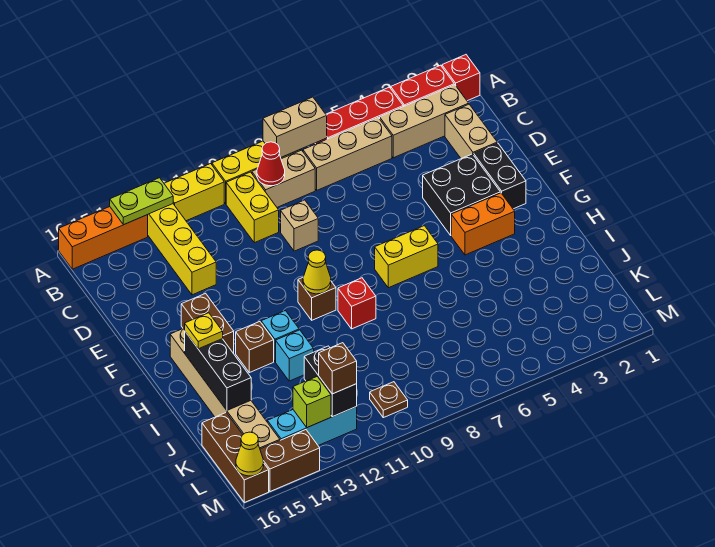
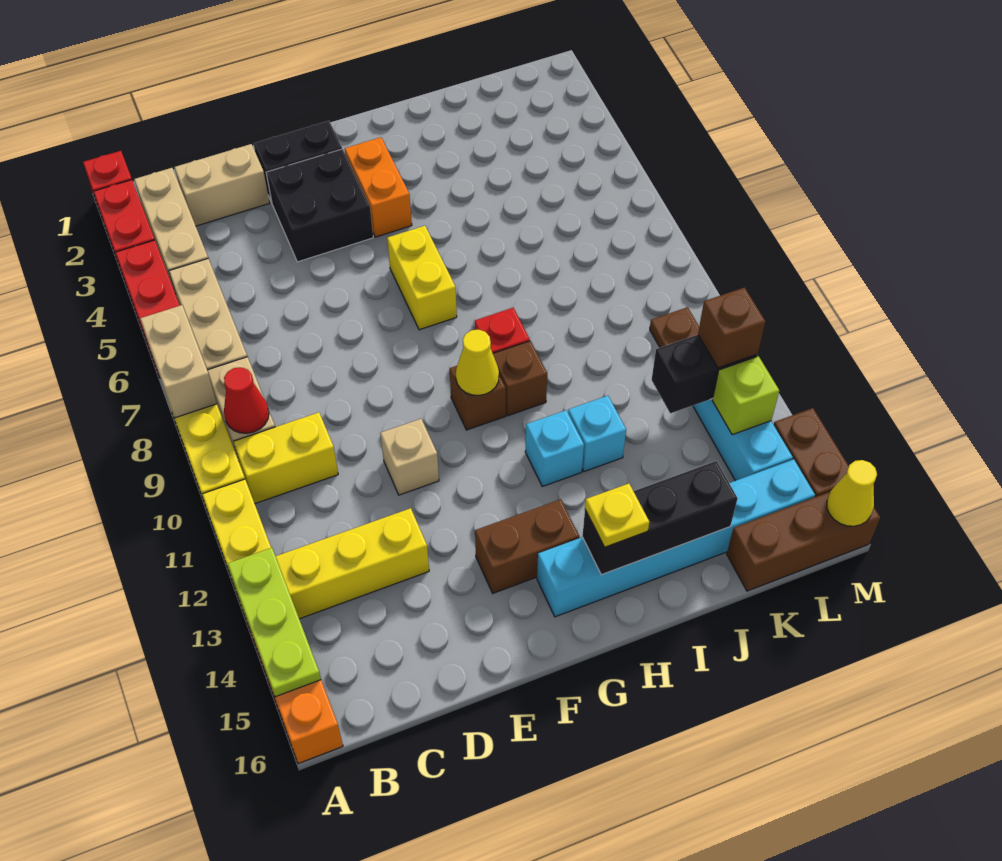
lime 1x2 plate [110,178,173,225] -> lime 1x3 plate [228,548,321,697]
tan 1x1 brick [281,200,318,251] -> tan 1x1 brick moved to [380,419,439,495]
tan 1x6 brick [170,328,280,449] -> cyan 1x6 brick [537,459,815,617]
brown 1x1 brick [236,322,274,373] -> brown 1x1 brick moved to [493,341,547,416]

